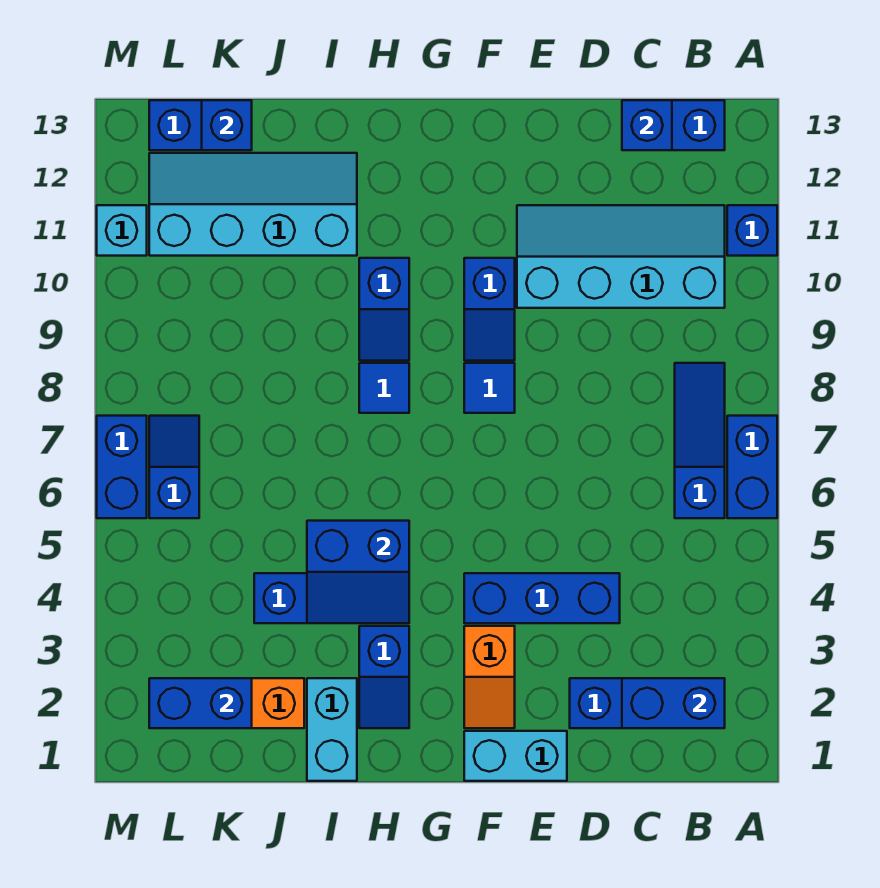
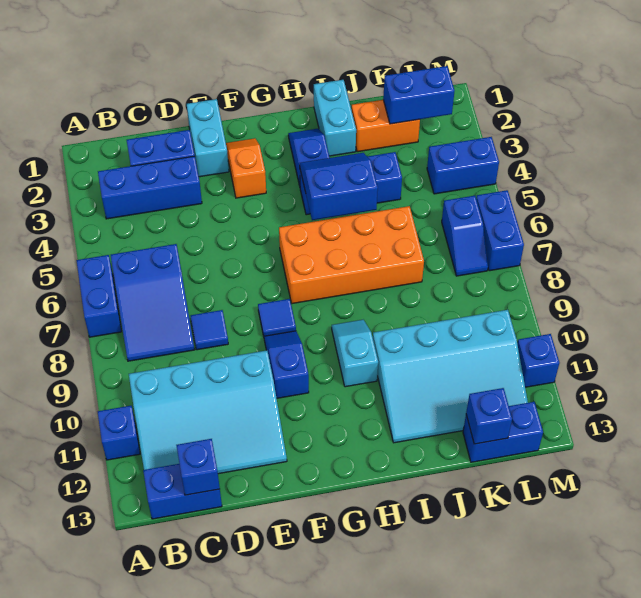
blue 1x2 brick [622,678,725,728] -> blue 1x2 brick moved to [427,137,499,194]
blue 1x3 slope [675,363,725,518] -> blue 2x3 slope [111,244,194,361]
cyan 2x4 slope [517,205,725,308] -> cyan 3x4 slope [129,350,287,474]
blue 1x3 brick [464,573,620,623] -> blue 1x3 brick moved to [98,156,202,219]
cyan 1x2 brick [464,731,567,781] -> cyan 1x2 brick turned to [187,99,229,177]
none -> orange 2x4 brick [279,206,424,304]
blue 1x1 tile [359,363,409,413] -> blue 1x1 tile moved to [191,310,228,350]
blue 1x2 slope [359,258,409,361] -> cyan 1x2 slope [332,320,378,387]
cyan 2x4 slope [149,153,357,256] -> cyan 3x4 slope [373,309,528,443]
cyan 1x1 brick [97,205,147,256] -> blue 1x1 brick [517,334,559,387]

